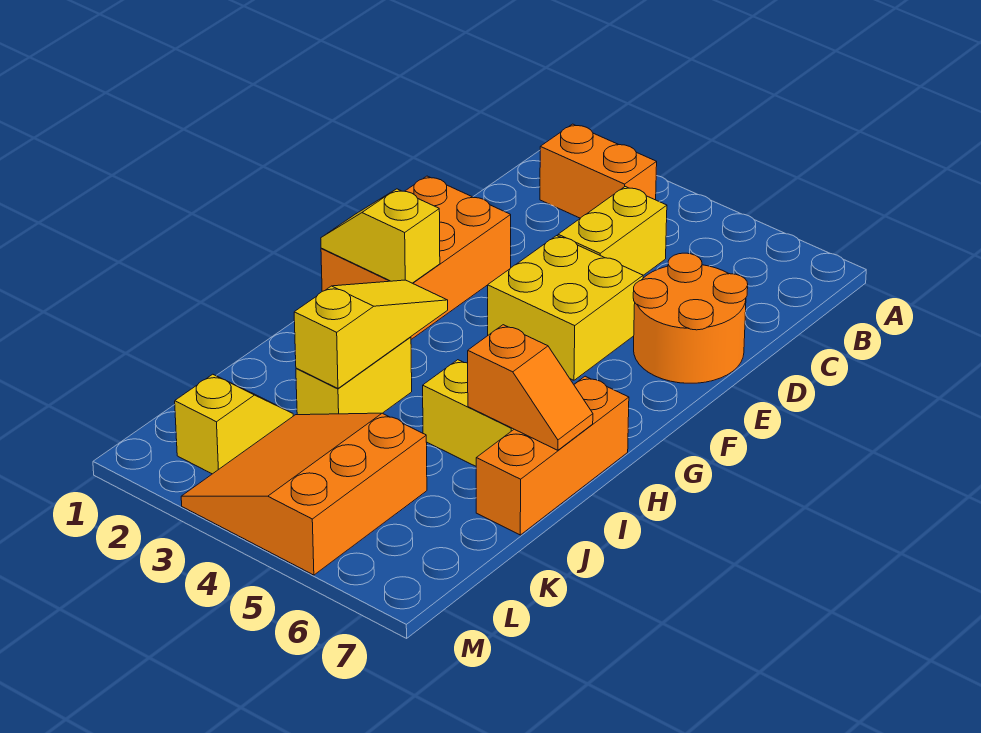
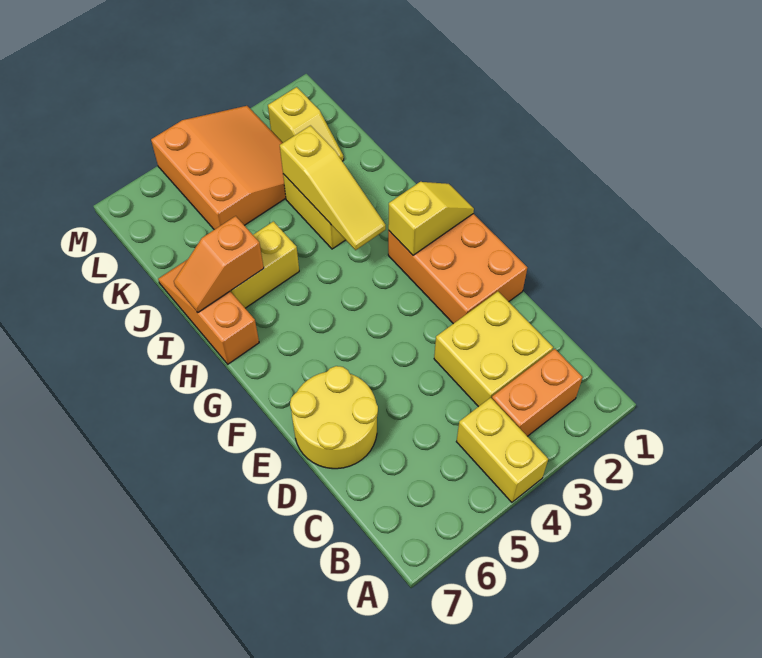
yellow 1x2 brick [558,187,667,275] -> yellow 1x2 brick moved to [456,398,548,502]
orange 2x2 round brick [633,253,748,383] -> yellow 2x2 round brick [290,366,378,469]
yellow 2x2 brick [488,236,643,380] -> yellow 2x2 brick moved to [434,291,553,407]
orange 1x3 brick [476,376,629,535] -> orange 1x3 slope [158,260,259,364]

